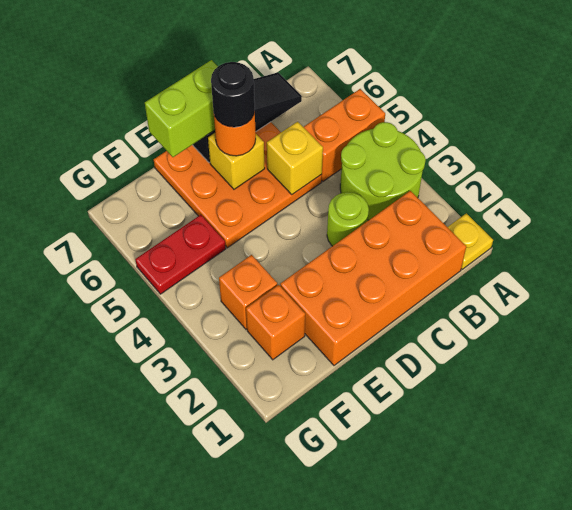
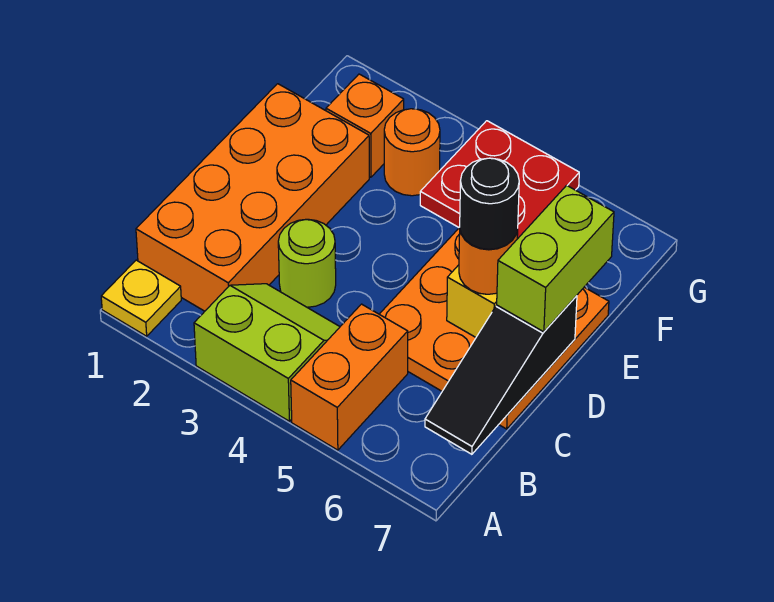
lime 2x2 round brick [340,122,426,220] -> lime 2x2 slope [194,284,340,421]
yellow 1x1 brick [267,122,323,194] -> none
orange 1x1 brick [219,255,277,329] -> orange 1x1 round brick [384,109,440,196]
red 1x2 plate [135,215,226,294] -> red 2x2 plate [420,121,579,239]

